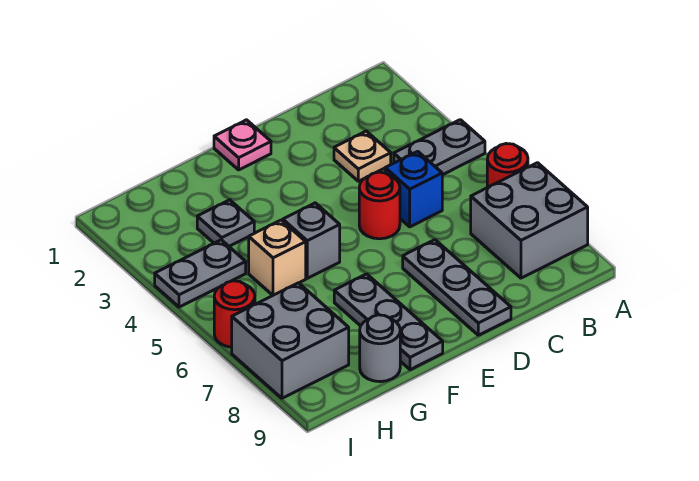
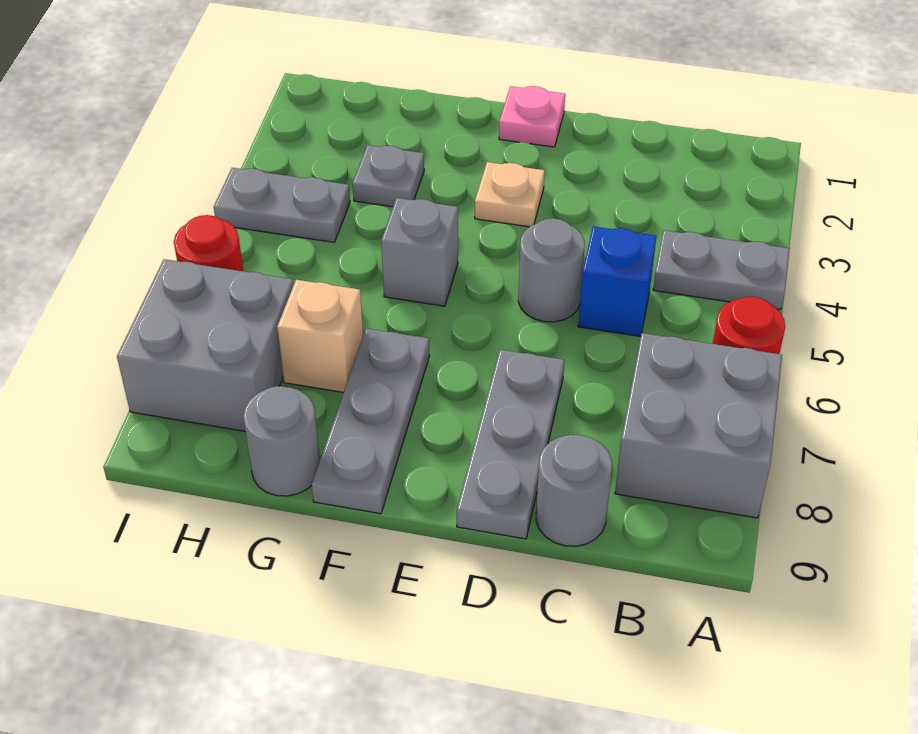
tan 1x1 plate [334,131,391,181] -> tan 1x1 plate moved to [475,162,545,227]
none -> grey 1x1 round brick [536,435,612,546]
red 1x1 round brick [359,172,400,239] -> grey 1x1 round brick [518,218,585,322]
tan 1x1 brick [249,220,306,295] -> tan 1x1 brick moved to [277,280,363,392]

